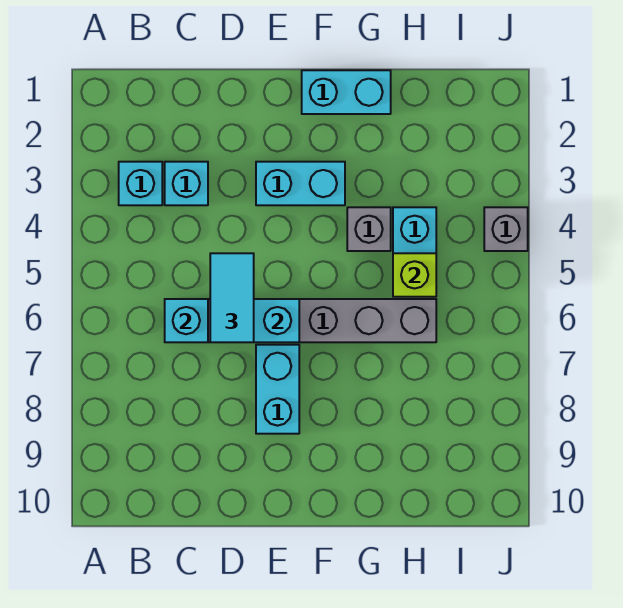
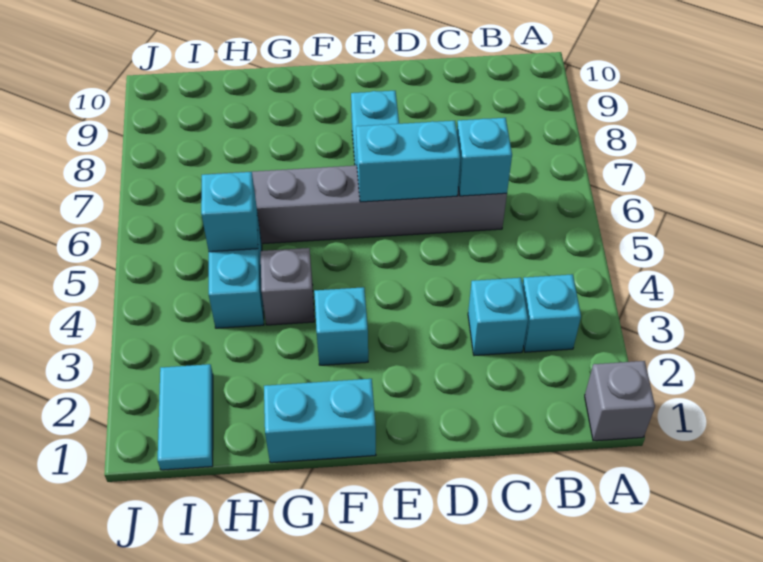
cyan 1x2 tile [210,253,254,342] -> cyan 1x2 tile moved to [158,364,213,470]
cyan 1x2 brick [256,162,345,205] -> cyan 1x1 brick [314,287,368,365]
lime 1x1 brick [393,253,436,297] -> cyan 1x1 brick [201,172,258,252]
grey 1x1 brick [484,207,528,251] -> grey 1x1 brick moved to [585,361,655,441]

